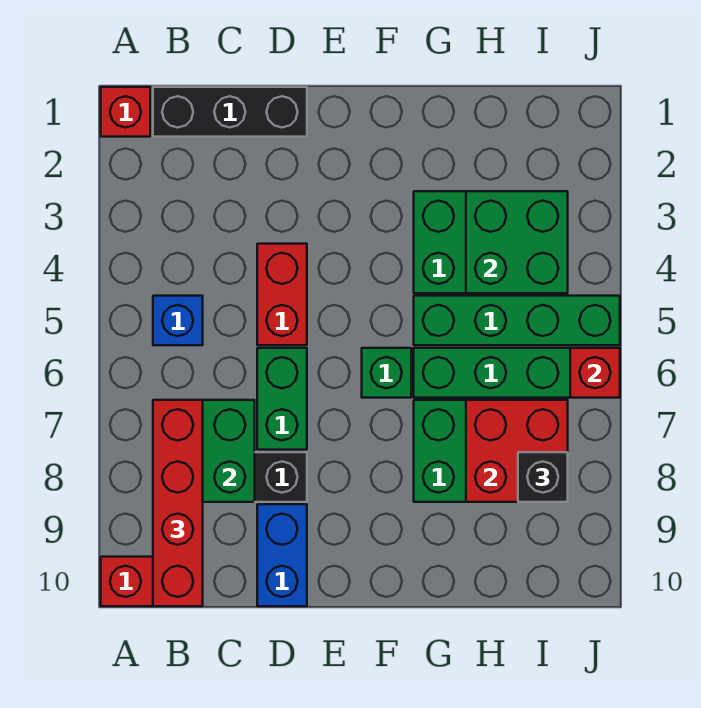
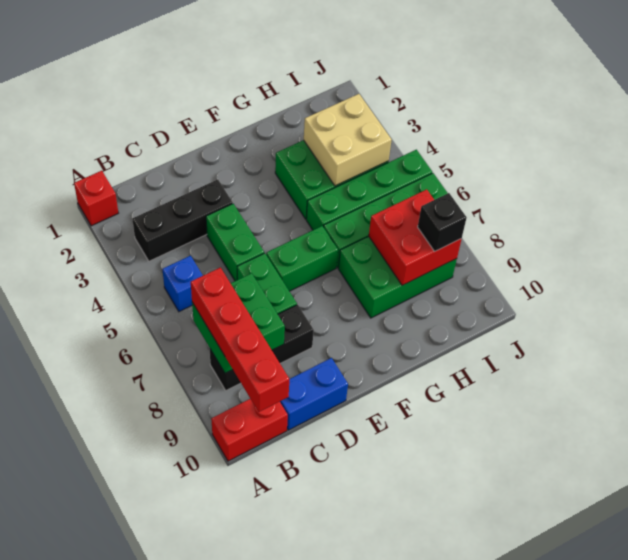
black 1x3 brick [153,87,307,137] -> black 1x3 brick moved to [132,179,233,261]
red 1x2 brick [257,244,307,345] -> green 1x2 brick [206,204,264,281]
blue 1x2 brick [257,504,307,606] -> blue 1x2 brick turned to [280,358,348,430]
green 1x1 brick [362,348,411,398] -> green 1x2 brick [266,226,338,291]
green 2x2 brick [466,191,568,293] -> tan 2x2 brick [304,94,391,186]
red 1x1 brick [570,348,620,398] -> none

